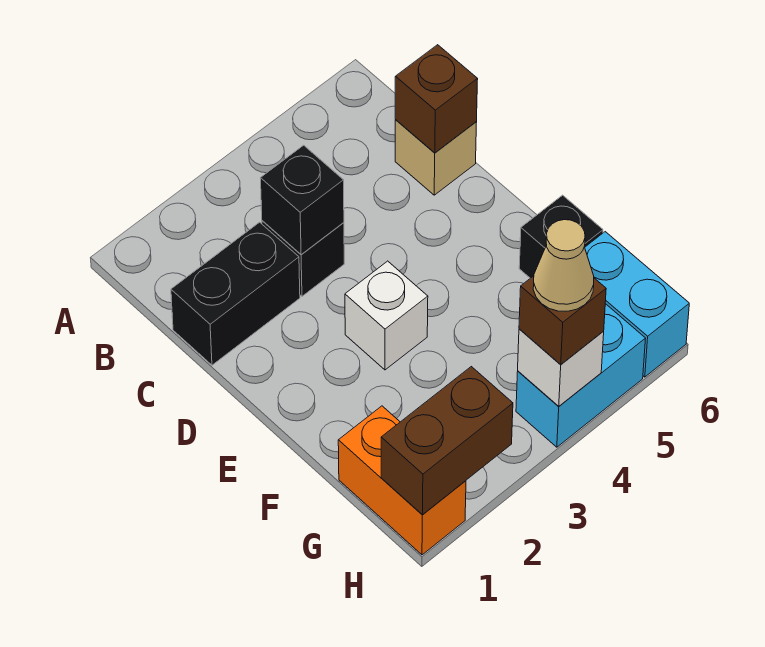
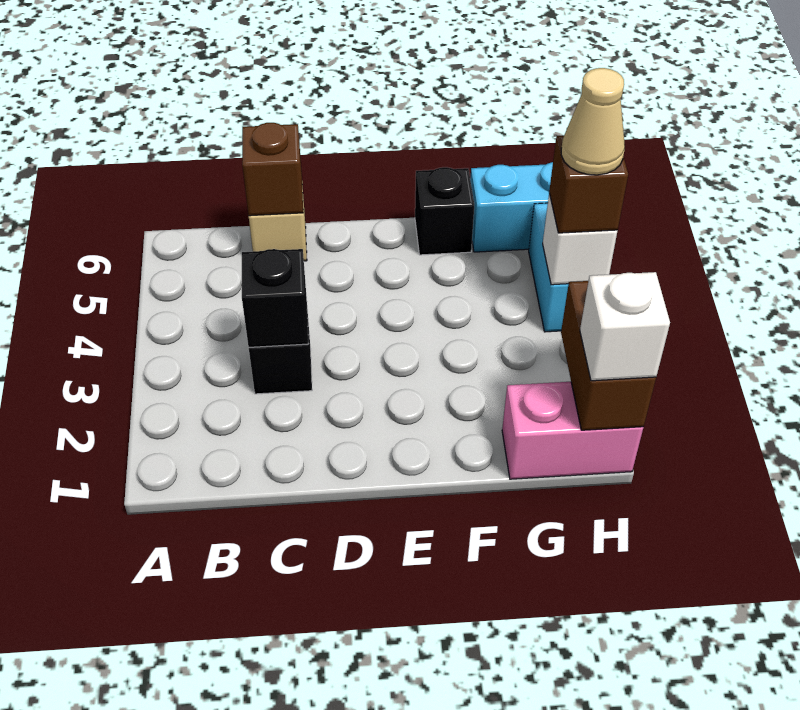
black 1x2 brick [171,222,300,365] -> none
white 1x1 brick [345,261,428,370] -> white 1x1 brick moved to [580,272,670,381]
orange 1x2 brick [338,406,466,555] -> pink 1x2 brick [502,382,643,479]

